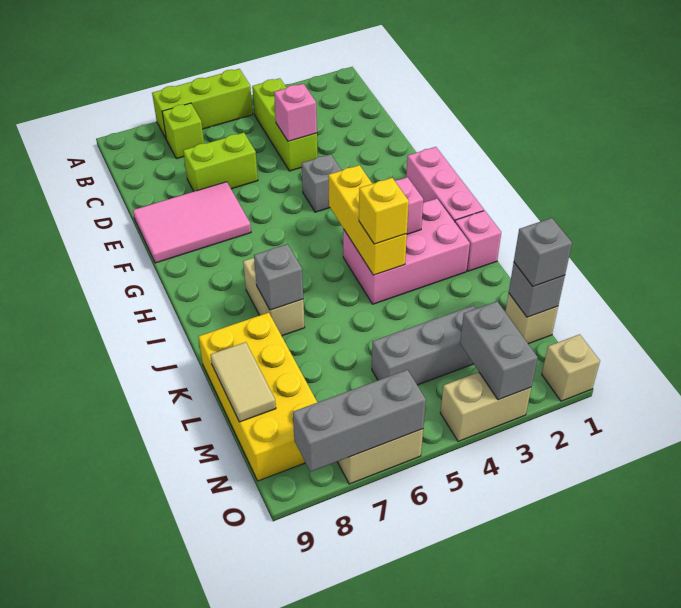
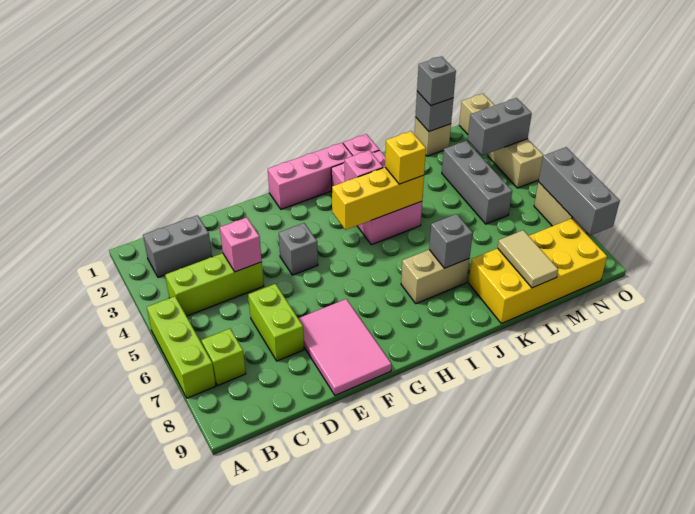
none -> grey 1x2 brick [143,215,212,277]
tan 1x2 tile [210,342,276,422] -> tan 1x2 tile turned to [498,230,558,288]

